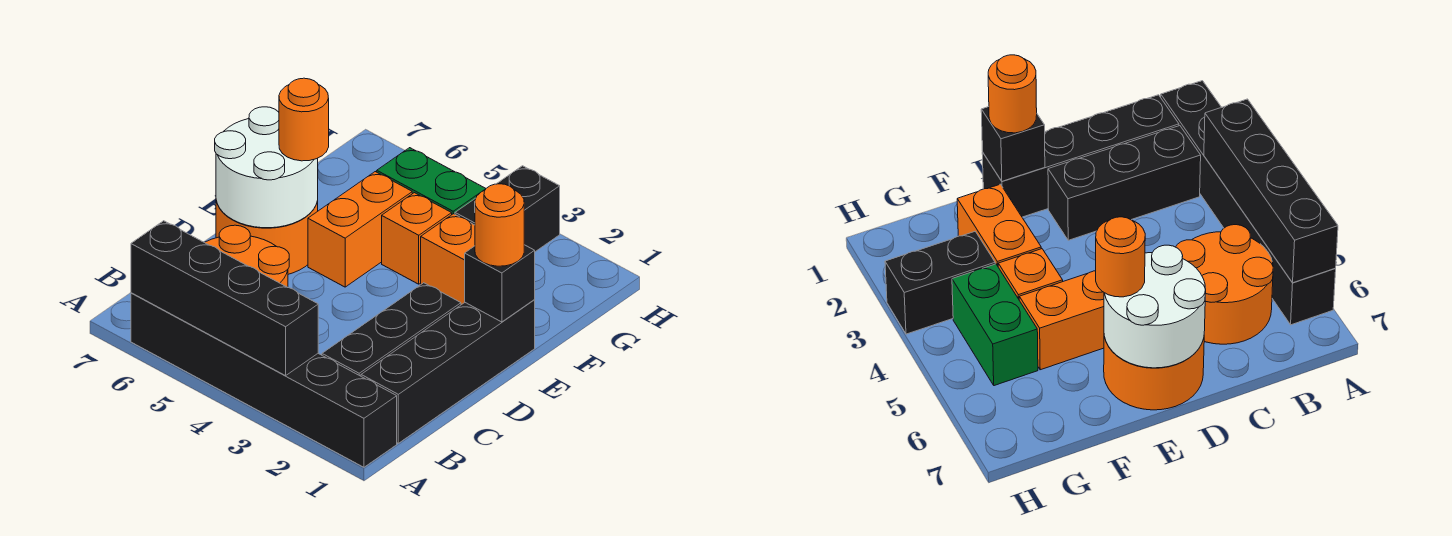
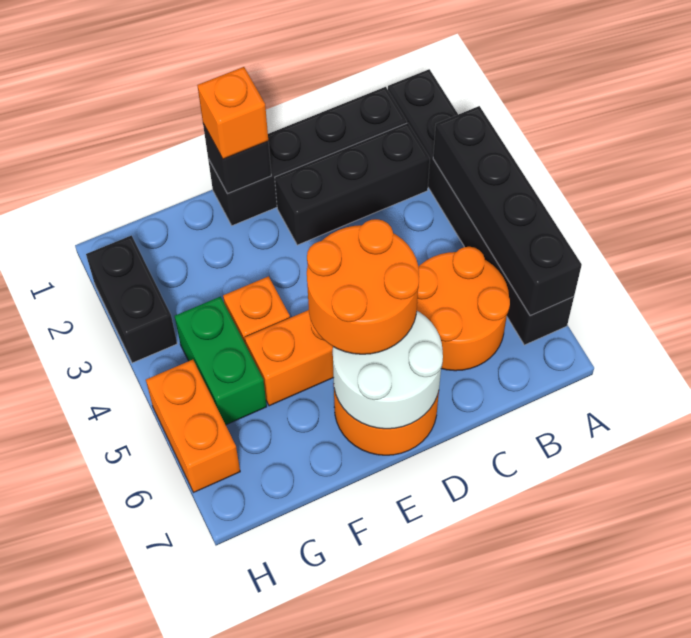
orange 1x1 round brick [475,184,524,266] -> orange 1x1 brick [197,67,268,159]
orange 1x1 round brick [279,78,329,161] -> orange 2x2 round brick [307,219,419,354]
orange 1x2 brick [421,214,475,305] -> orange 1x2 brick moved to [146,360,240,492]
black 1x2 brick [455,166,560,252] -> black 1x2 brick turned to [86,236,177,363]

